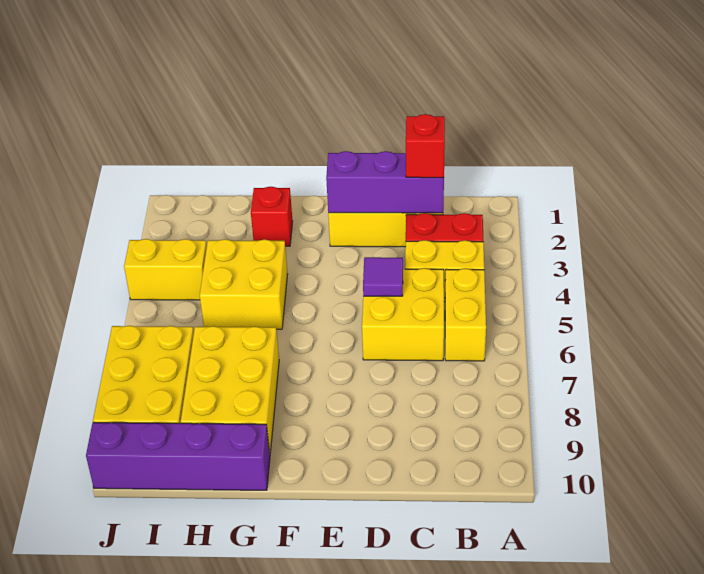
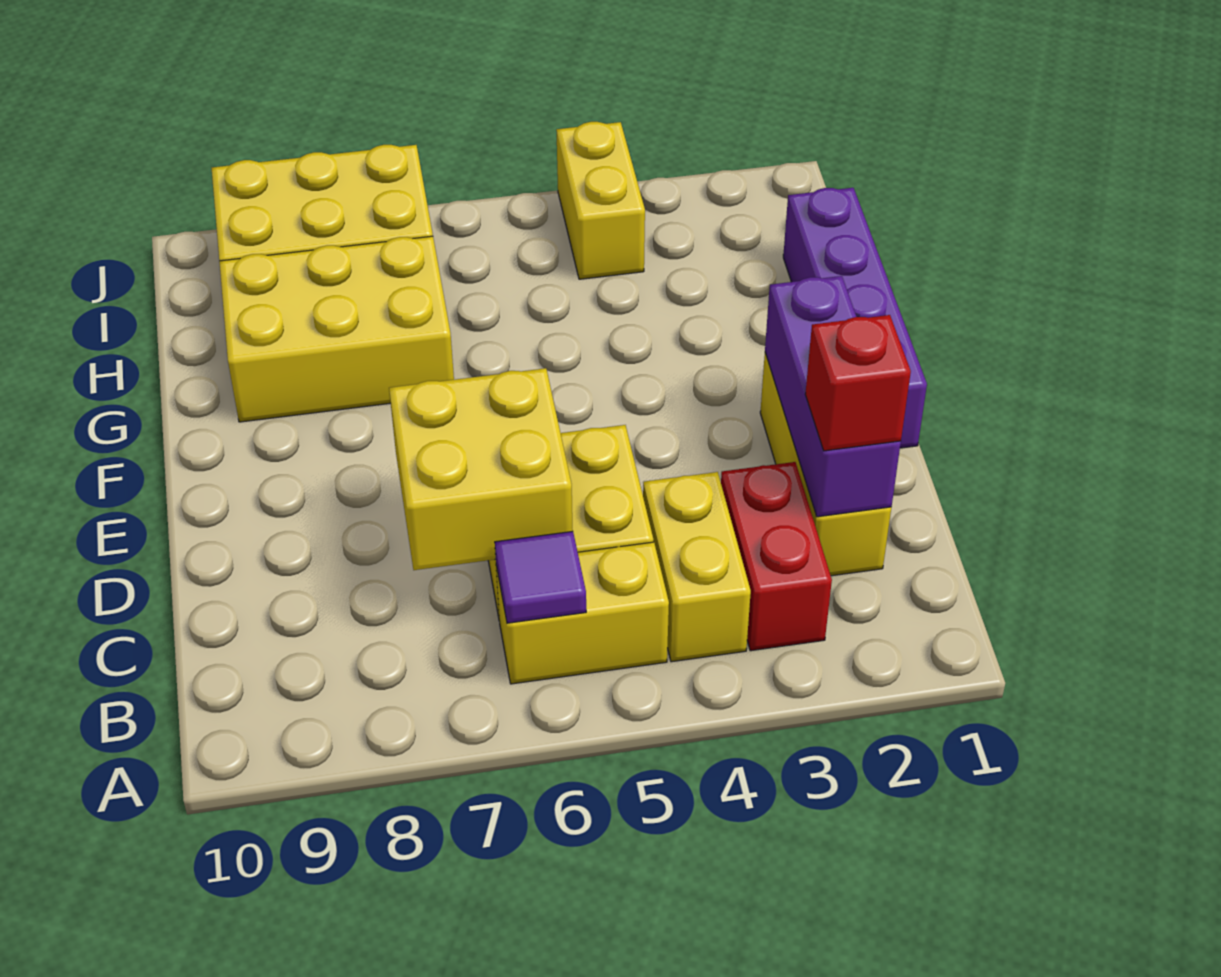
purple 1x1 tile [363,257,403,296] -> purple 1x1 tile moved to [495,531,586,623]
red 1x1 brick [251,187,293,246] -> none
yellow 2x2 brick [200,239,288,329] -> yellow 2x2 brick moved to [389,368,573,570]
purple 1x4 brick [86,422,270,490] -> purple 1x4 brick moved to [783,188,927,448]

